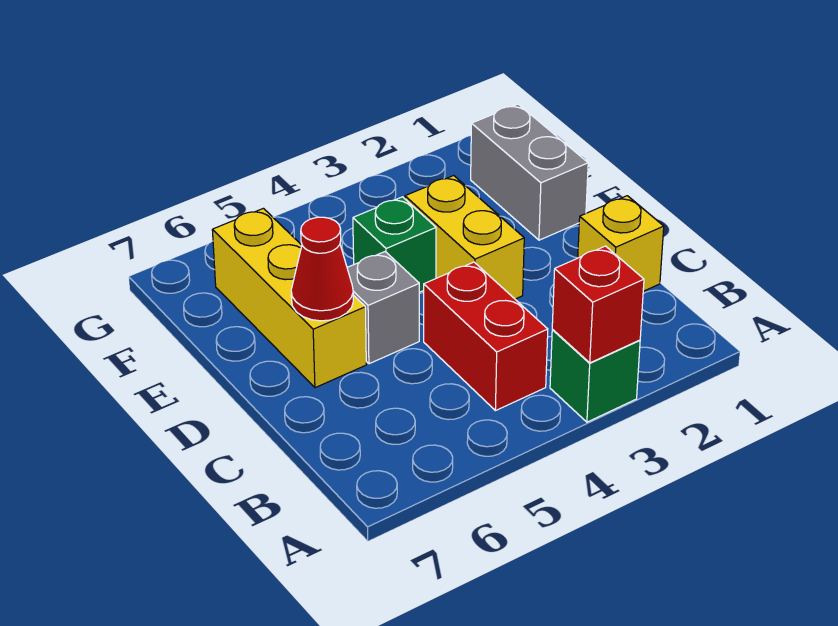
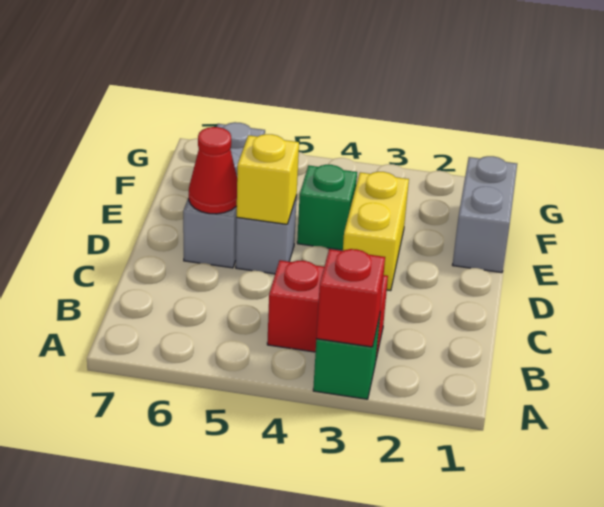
red 1x2 brick [424,262,548,411] -> red 1x2 brick turned to [267,260,388,358]
yellow 1x1 brick [578,196,664,291] -> yellow 1x1 brick moved to [237,134,299,224]
yellow 1x3 brick [212,208,366,388] -> grey 1x3 brick [183,122,265,268]

